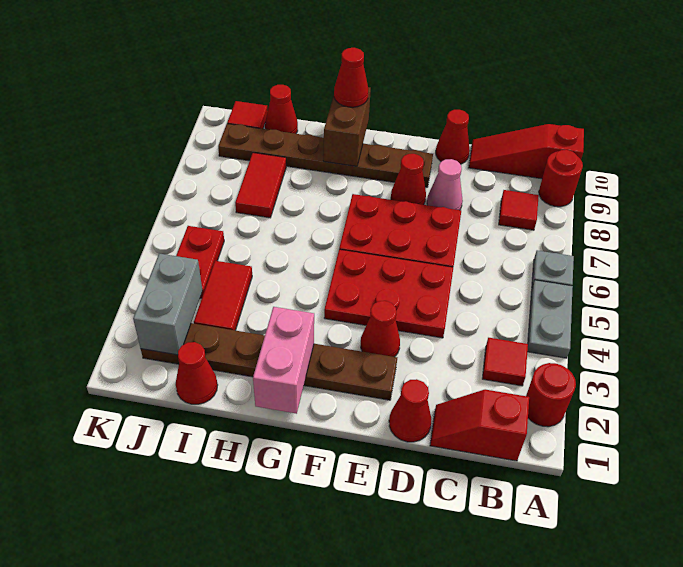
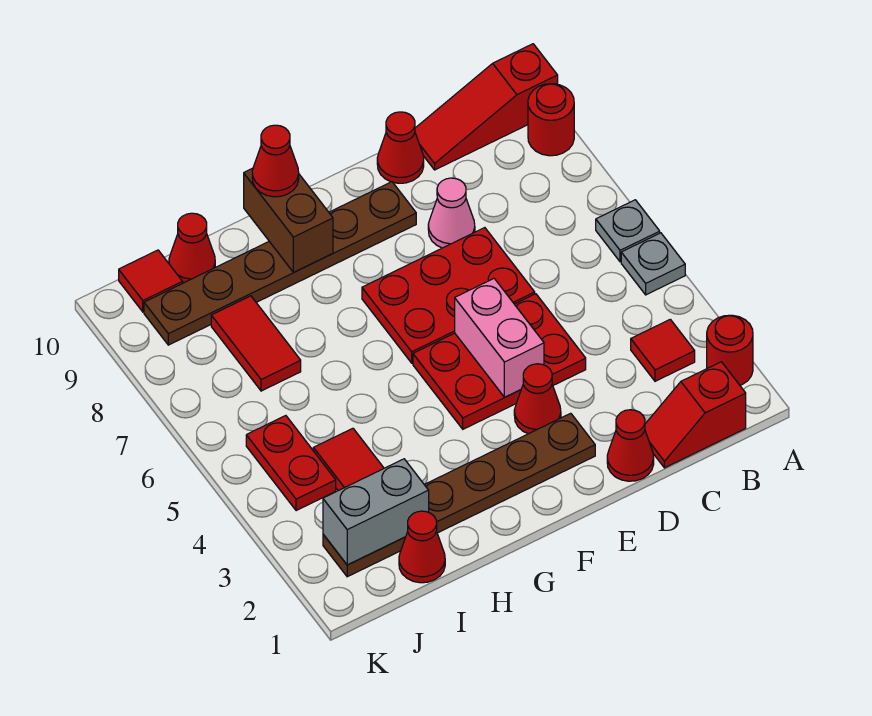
grey 1x2 plate [527,280,573,358] -> grey 1x1 plate [621,233,685,295]
red 1x1 tile [499,190,539,230] -> none
red 1x1 cone [391,154,426,205] -> none
pink 1x2 brick [253,307,314,414] -> pink 1x2 brick moved to [455,279,544,397]
grey 1x2 brick [133,253,202,355] -> grey 1x2 brick turned to [323,459,429,565]

